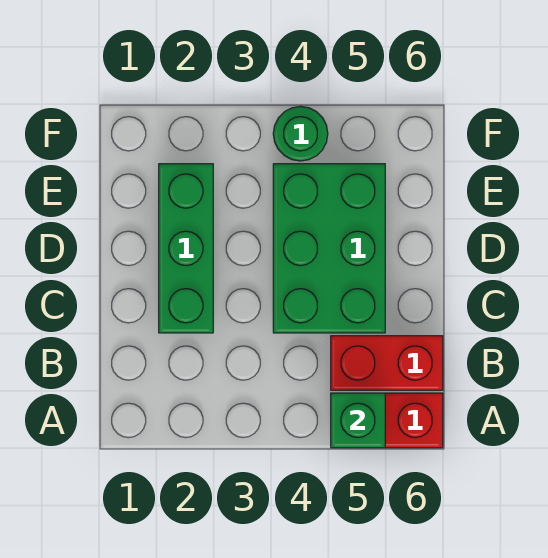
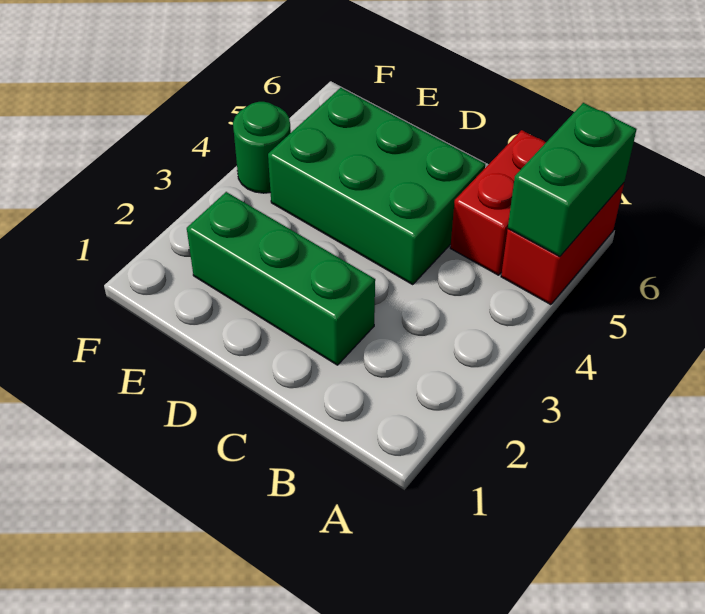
green 1x1 brick [331,393,385,448] -> green 1x2 brick [508,103,637,257]

